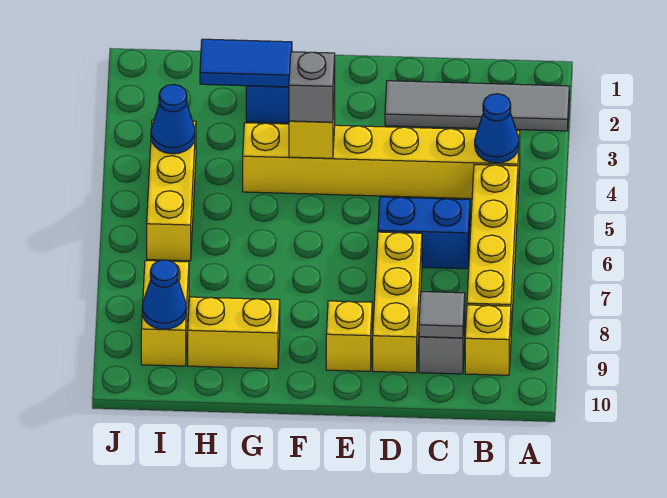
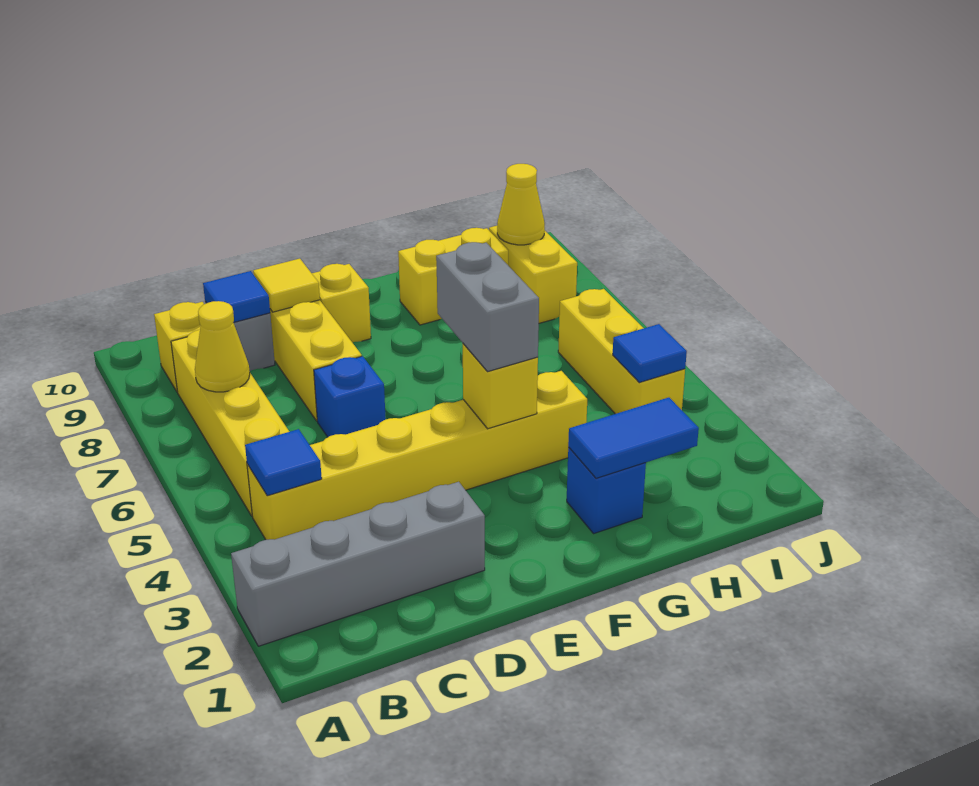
grey 1x4 tile [385,81,569,131] -> grey 1x4 brick [231,482,485,646]
blue 1x1 cone [475,94,519,163] -> blue 1x1 tile [245,429,322,496]
none -> yellow 1x1 cone [195,301,250,392]
blue 1x2 brick [378,197,470,269] -> blue 1x1 brick [314,356,386,437]
grey 1x1 tile [419,292,465,338] -> blue 1x1 tile [203,271,270,323]
none -> yellow 1x1 tile [253,259,320,312]
grey 1x1 brick [289,52,335,122] -> grey 1x2 brick [436,242,539,372]
blue 1x1 cone [151,84,195,154] -> blue 1x1 tile [613,324,687,383]
blue 1x1 cone [142,260,186,329] -> yellow 1x1 cone [497,164,545,245]

